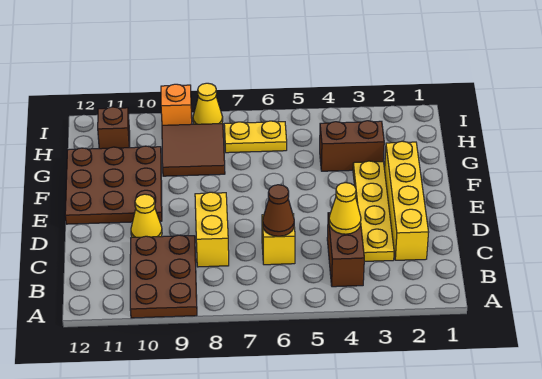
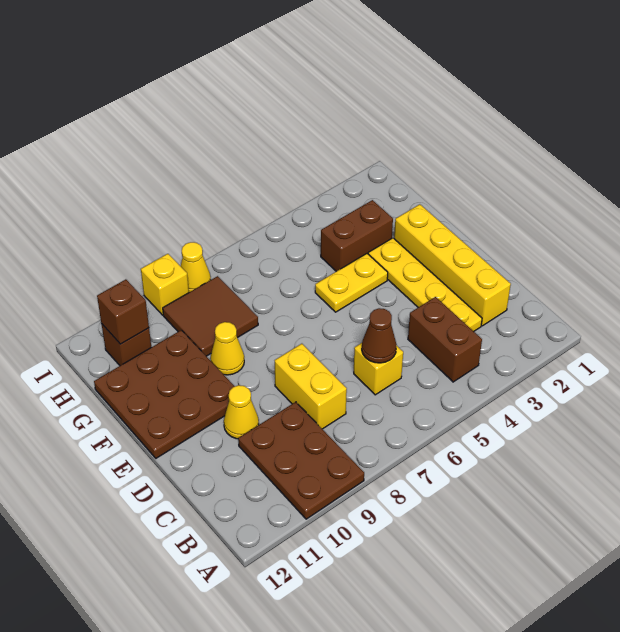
yellow 1x1 cone [329,183,361,234] -> yellow 1x1 cone moved to [210,322,244,375]
yellow 1x2 plate [224,121,287,153] -> yellow 1x2 plate moved to [315,254,388,312]
none -> brown 1x1 brick [97,279,149,344]
orange 1x1 brick [161,84,192,125] -> yellow 1x1 brick [141,254,189,315]

